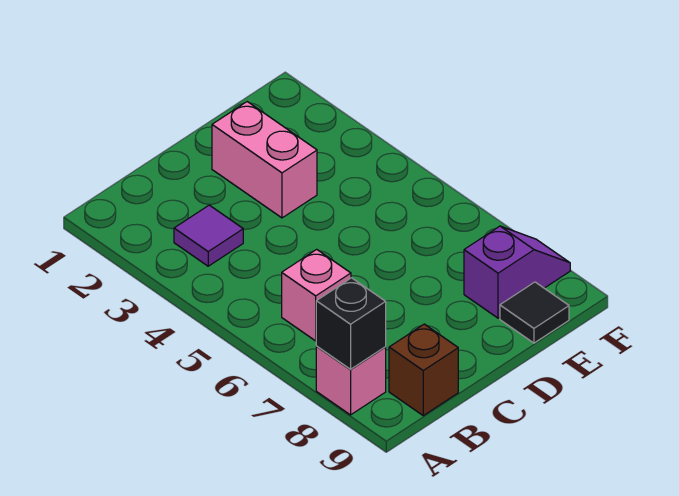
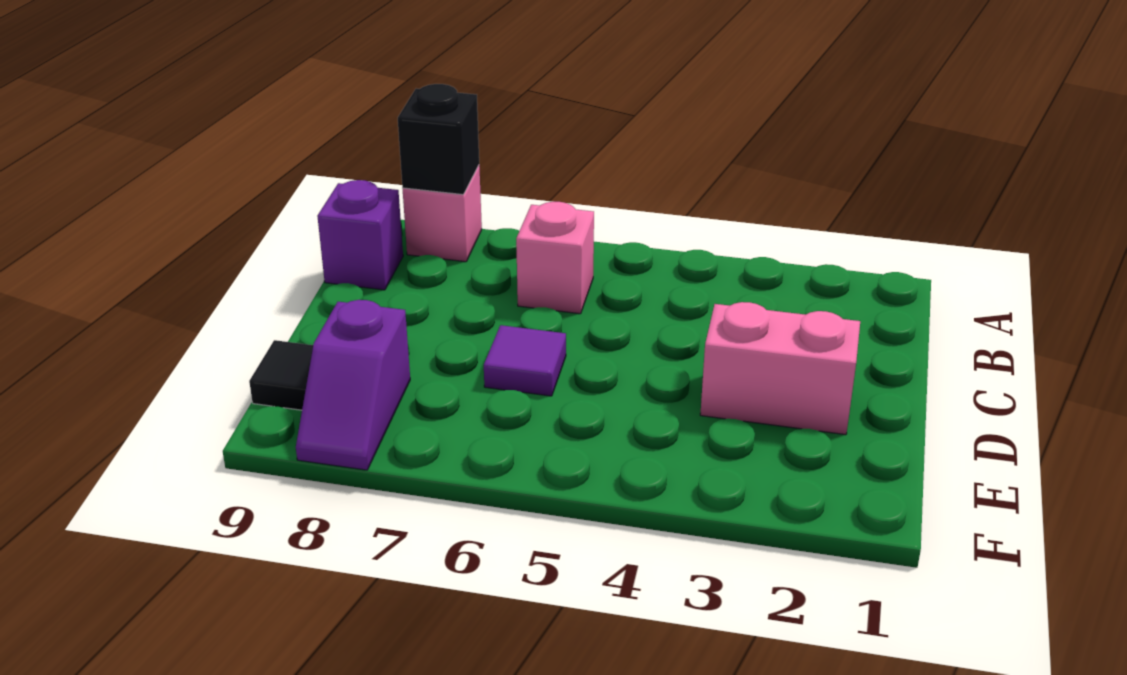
purple 1x1 tile [174,205,243,266] -> purple 1x1 tile moved to [484,325,566,396]
brown 1x1 brick [389,324,458,415] -> purple 1x1 brick [317,180,403,290]

